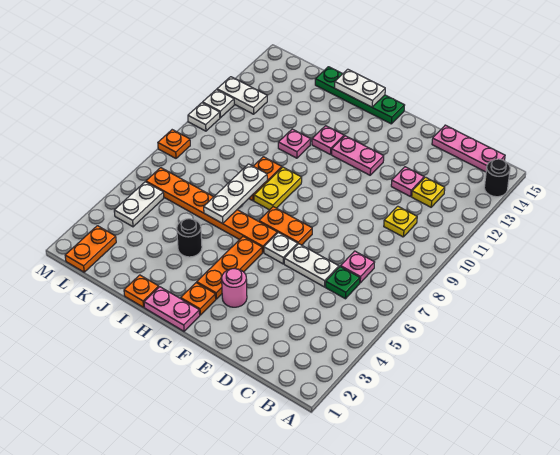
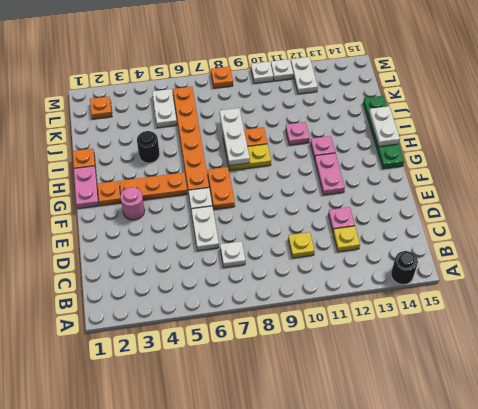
pink 1x3 plate [432,125,505,172] -> none
green 1x1 plate [326,267,360,299] -> none
pink 1x1 plate [341,251,375,283] -> white 1x1 plate [220,241,246,268]
white 1x3 plate [204,164,267,224] -> white 1x3 plate turned to [220,108,250,166]
orange 1x2 plate [65,226,116,272] -> orange 1x1 plate [90,97,112,119]
white 1x2 plate [114,182,164,227] -> white 1x2 plate turned to [152,89,177,128]

